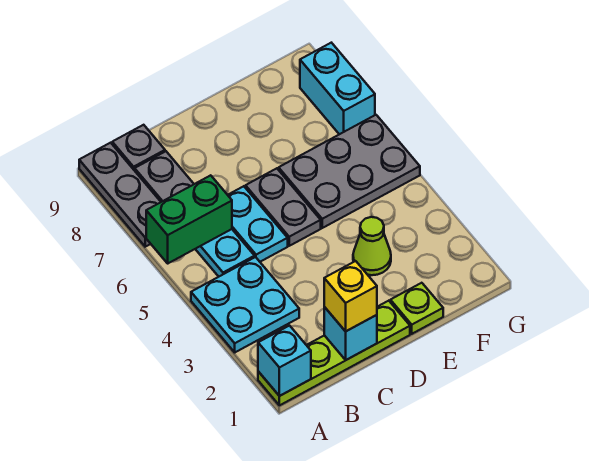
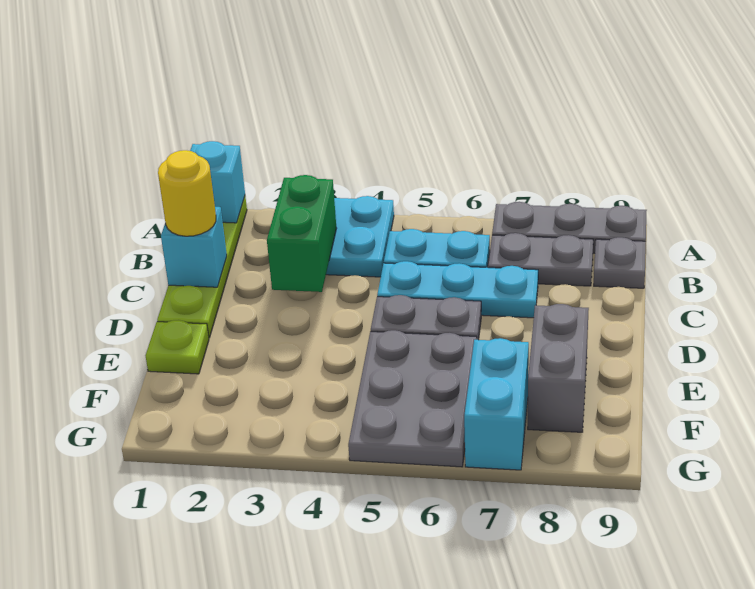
green 1x2 brick [146,175,232,263] -> green 1x2 brick moved to [267,175,337,292]
yellow 1x1 brick [324,261,377,331] -> yellow 1x1 round brick [158,150,216,236]
cyan 1x2 plate [228,186,288,262] -> cyan 1x3 plate [377,261,538,318]
lime 1x1 cone [353,217,391,275] -> none
none -> grey 1x2 brick [528,304,589,432]
cyan 1x2 brick [300,43,375,134] -> cyan 1x2 brick turned to [464,338,529,470]

